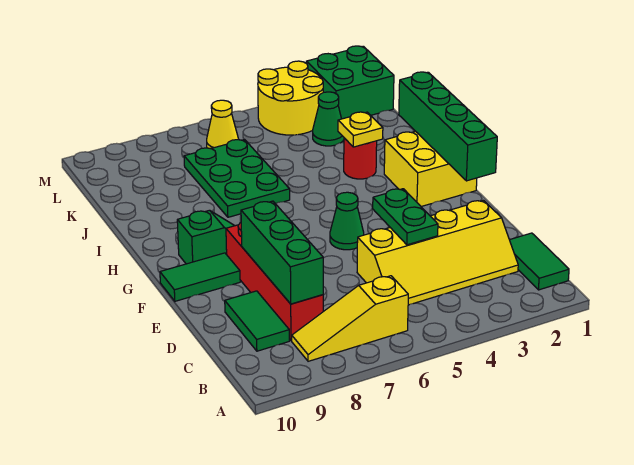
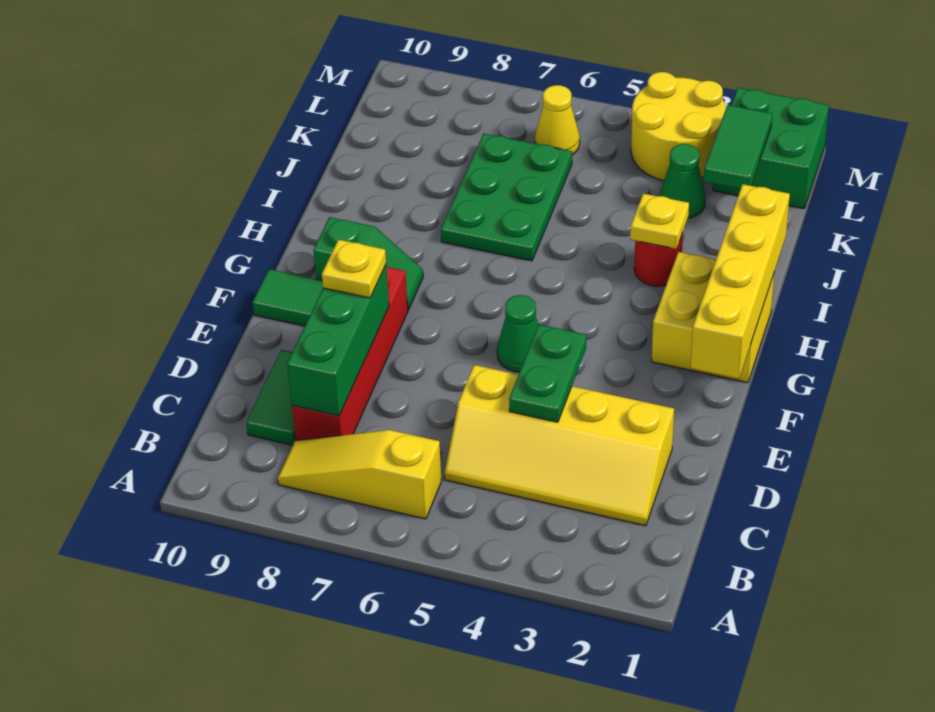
green 1x2 tile [510,233,569,290] -> green 1x2 tile moved to [704,105,772,189]
none -> yellow 1x1 plate [322,240,386,298]
green 1x4 brick [399,72,497,181] -> yellow 1x4 brick [691,184,790,379]

